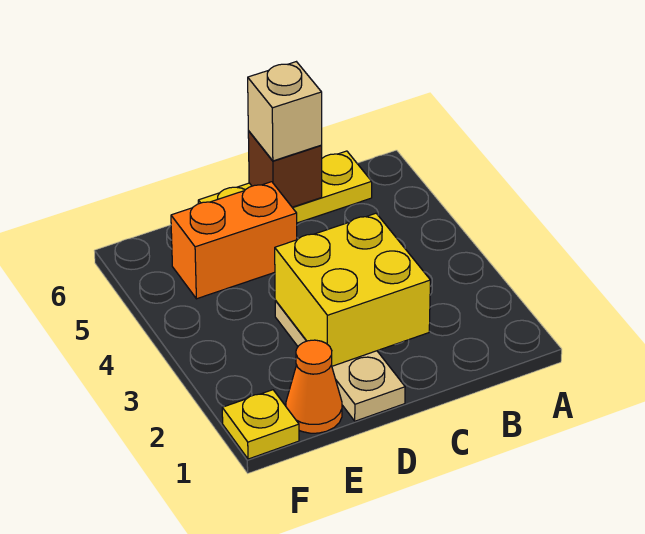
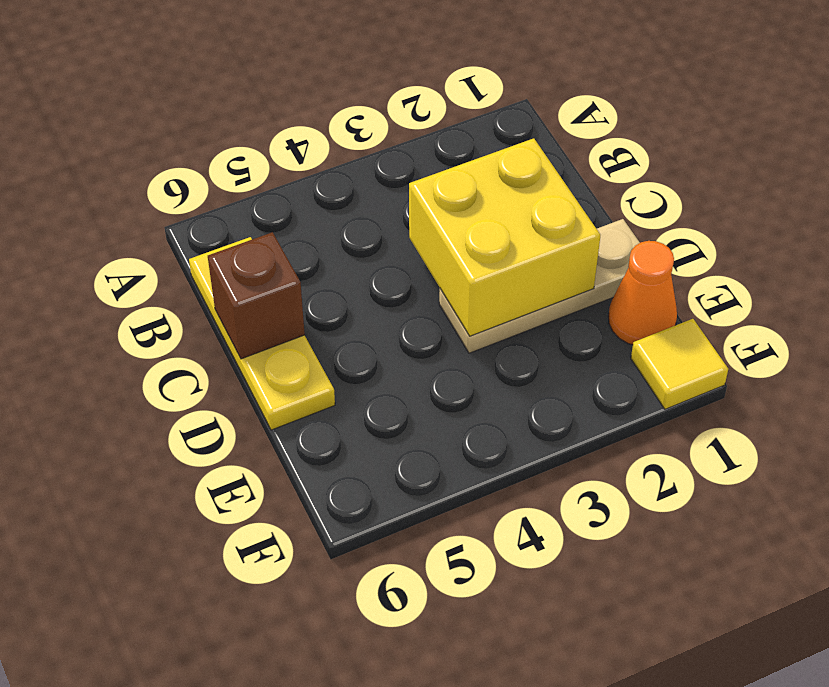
tan 1x1 brick [248,62,322,161] -> none
orange 1x2 brick [171,182,297,299] -> none
yellow 1x1 plate [222,390,299,459] -> yellow 1x1 tile [631,319,728,409]

